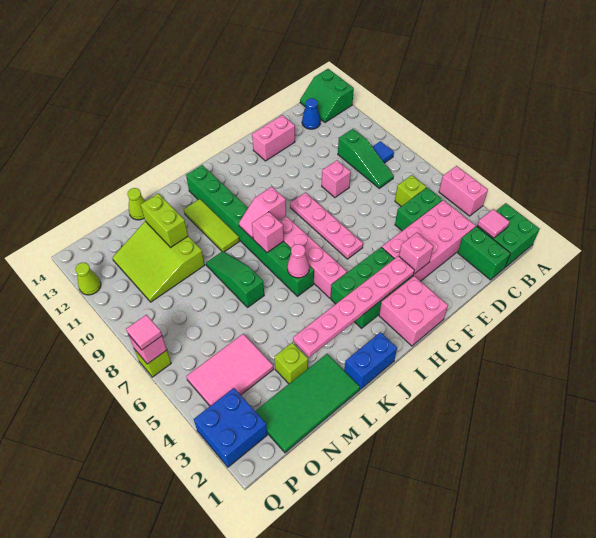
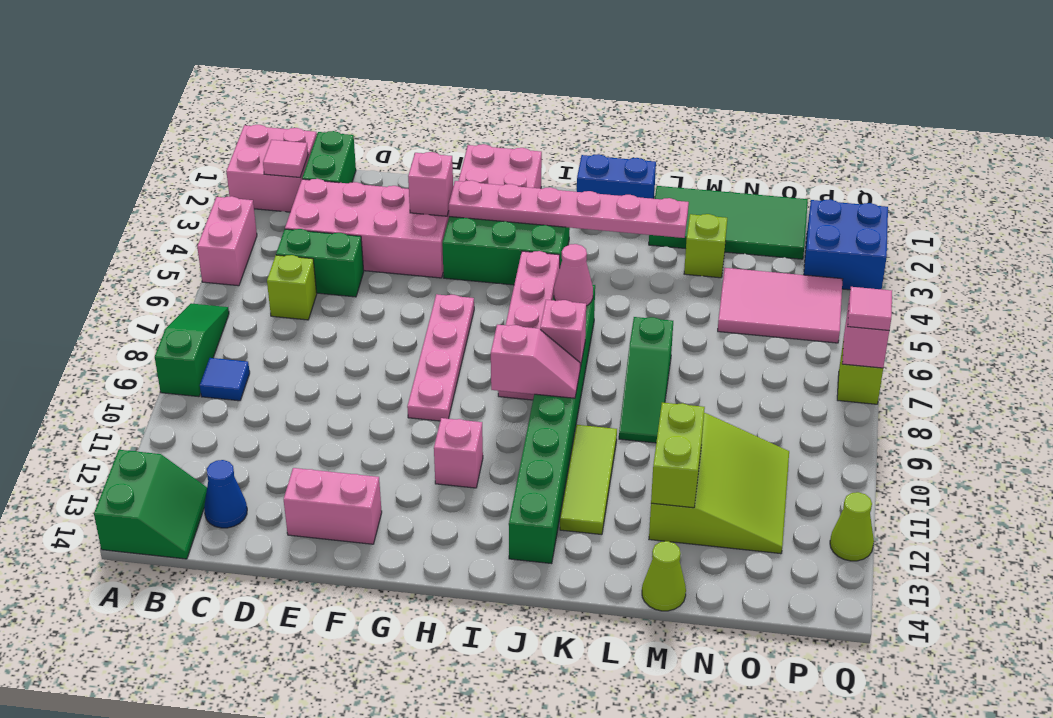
green 2x2 brick [477,203,540,267] -> pink 2x2 brick [226,125,317,212]
green 1x3 slope [338,129,394,188] -> green 1x3 slope moved to [155,303,229,397]
pink 1x1 brick [322,160,351,198] -> pink 1x1 brick moved to [434,418,483,488]

